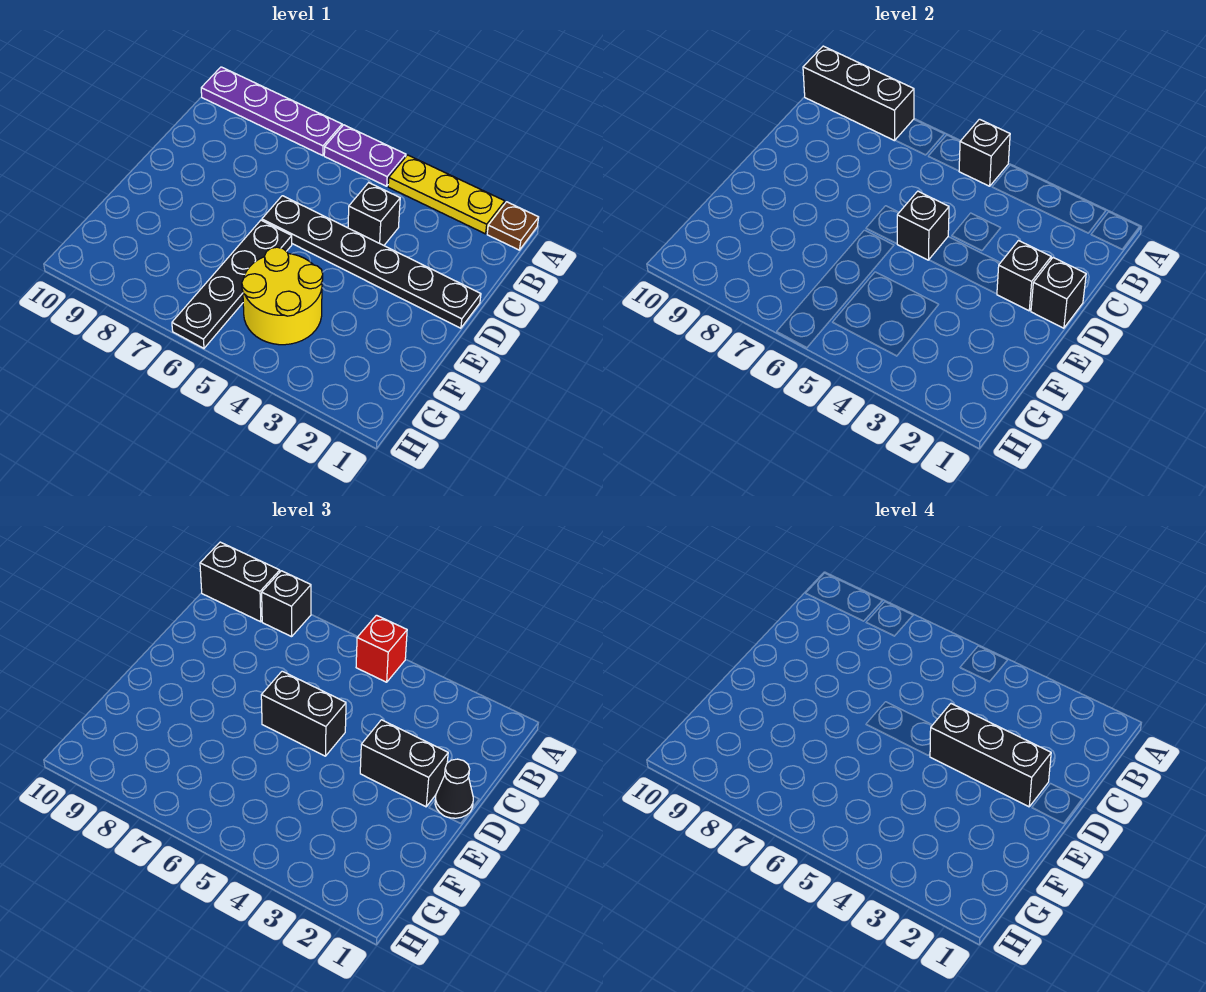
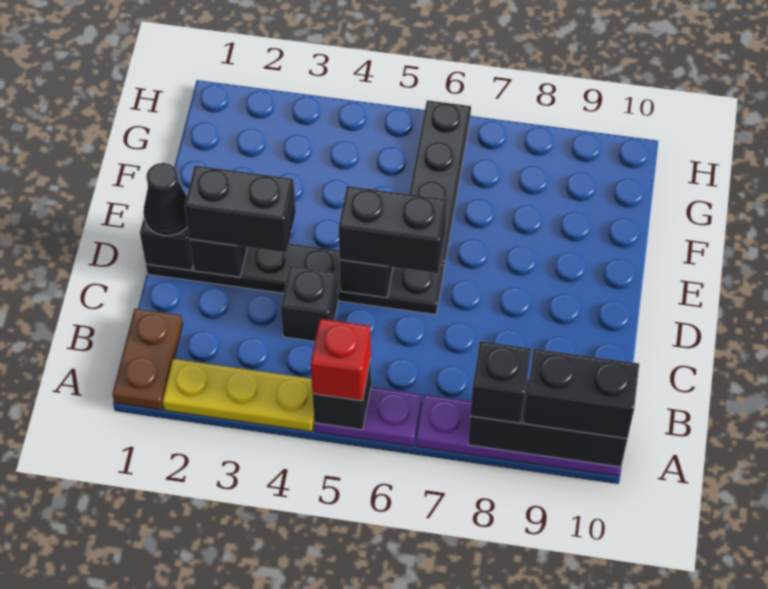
brown 1x1 plate [487,202,539,250] -> brown 1x2 plate [112,309,183,410]
black 1x3 brick [930,704,1051,807] -> none
yellow 2x2 round brick [242,247,323,345] -> none

